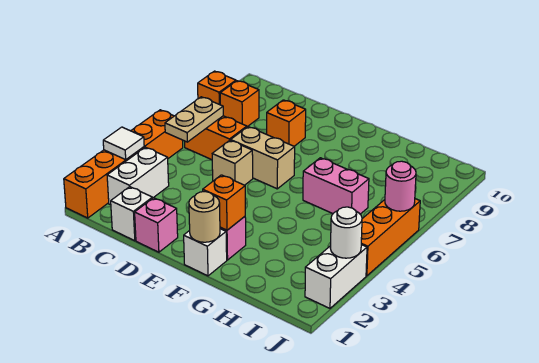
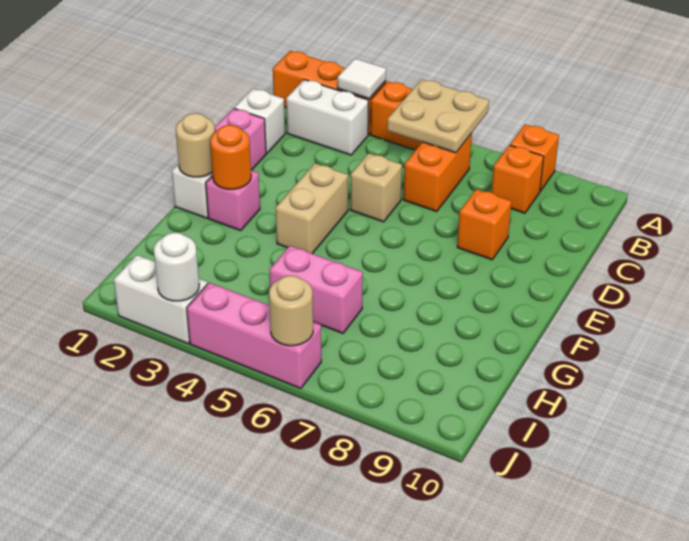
tan 1x2 plate [165,97,223,142] -> tan 2x2 plate [387,79,489,153]
tan 1x2 brick [231,127,295,189] -> tan 1x2 brick moved to [276,163,348,254]
orange 1x1 brick [203,175,245,230] -> orange 1x1 round brick [210,125,251,189]
pink 1x2 brick [303,158,369,214] -> pink 1x2 brick turned to [269,246,363,333]
orange 1x3 brick [361,199,420,276] -> pink 1x3 brick [187,283,321,389]
pink 1x1 round brick [385,161,416,211] -> tan 1x1 round brick [269,275,313,346]

